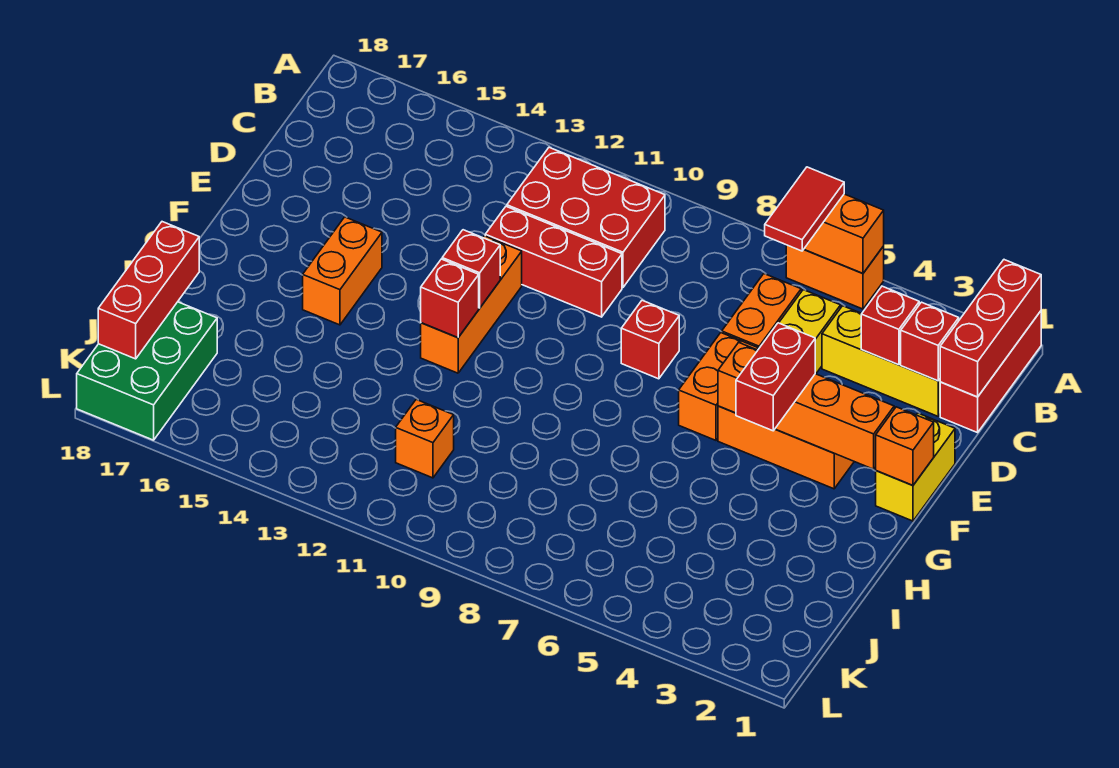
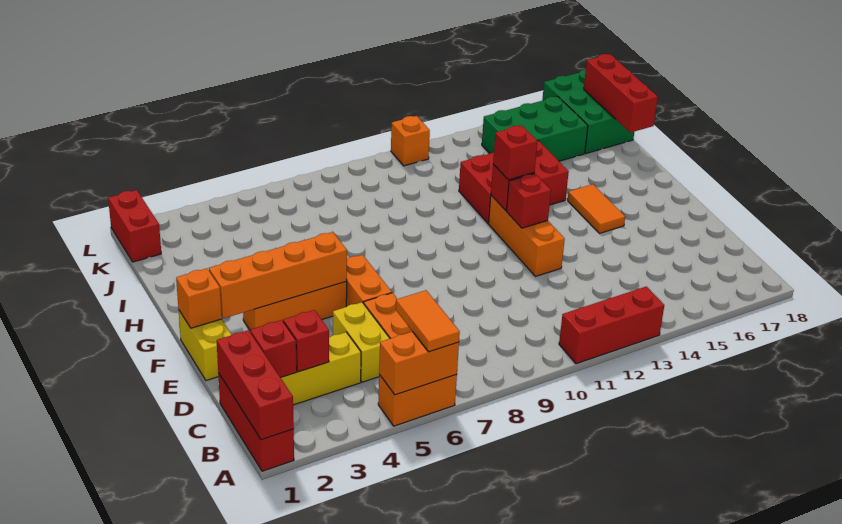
red 1x2 tile [765,167,844,251] -> orange 1x2 tile [396,290,460,352]
red 2x3 brick [507,147,665,287] -> red 2x3 brick moved to [459,140,569,223]
red 1x3 brick [485,206,622,317] -> red 1x3 brick moved to [559,287,664,364]
red 1x1 brick [621,300,679,379] -> red 1x1 brick moved to [493,125,538,180]
red 1x2 brick [736,323,815,431] -> red 1x2 brick moved to [108,190,161,262]
orange 1x2 brick [303,217,382,325] -> orange 1x2 tile [568,184,625,233]
orange 1x1 brick [396,400,454,478] -> orange 1x1 brick moved to [391,116,430,166]
none -> green 2x3 brick [482,97,588,161]

